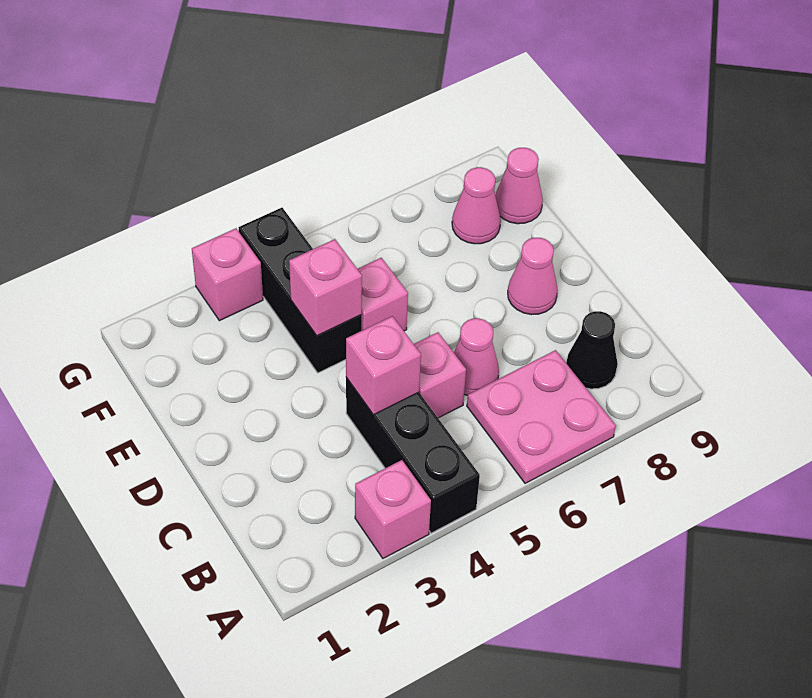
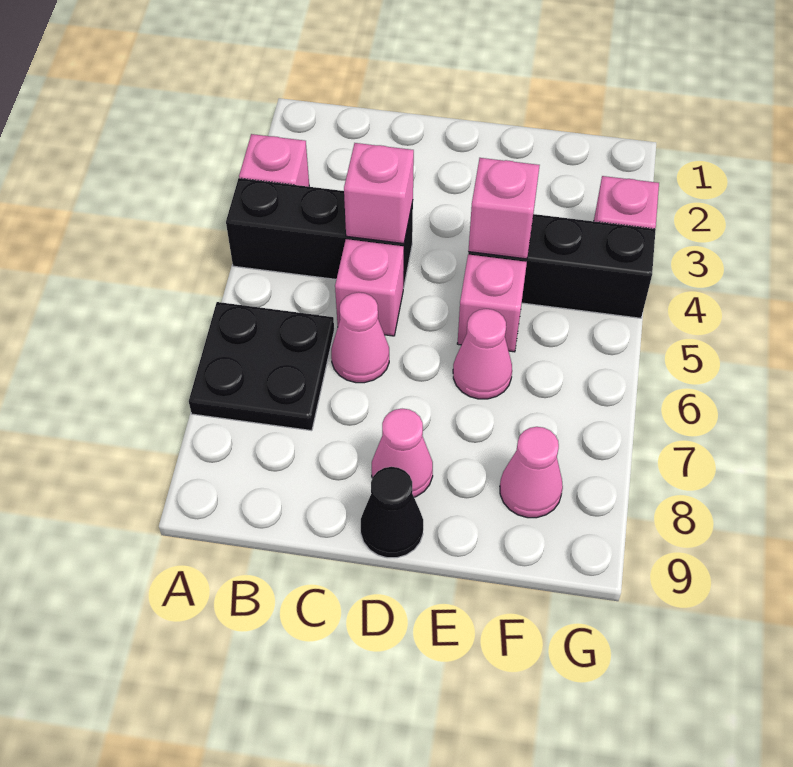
pink 2x2 plate [467,350,616,483] -> black 2x2 plate [189,302,334,431]
black 1x1 cone [566,311,618,389] -> black 1x1 cone moved to [361,467,423,558]
pink 1x1 cone [495,148,543,224] -> pink 1x1 cone moved to [453,309,512,399]

